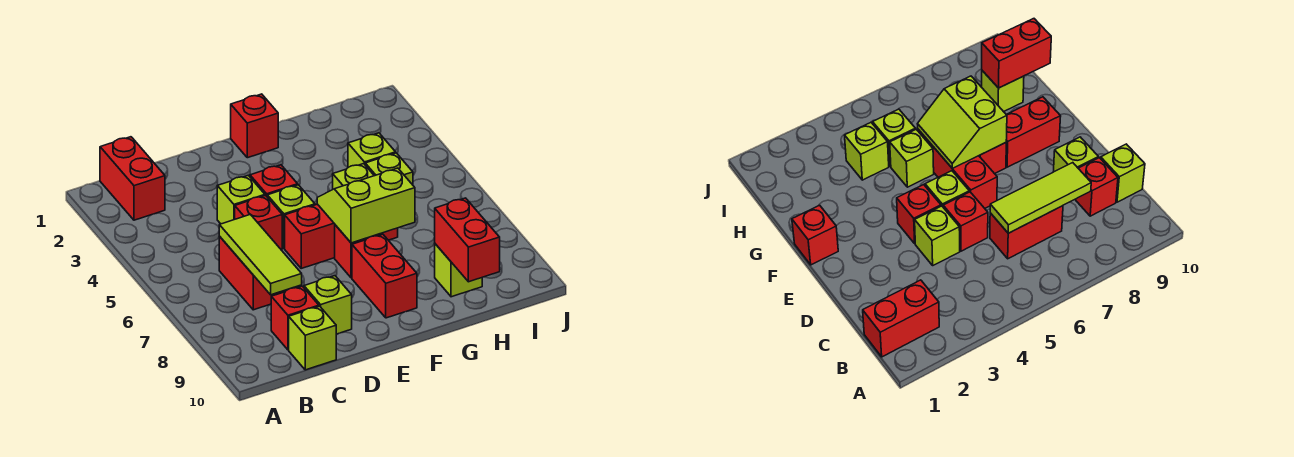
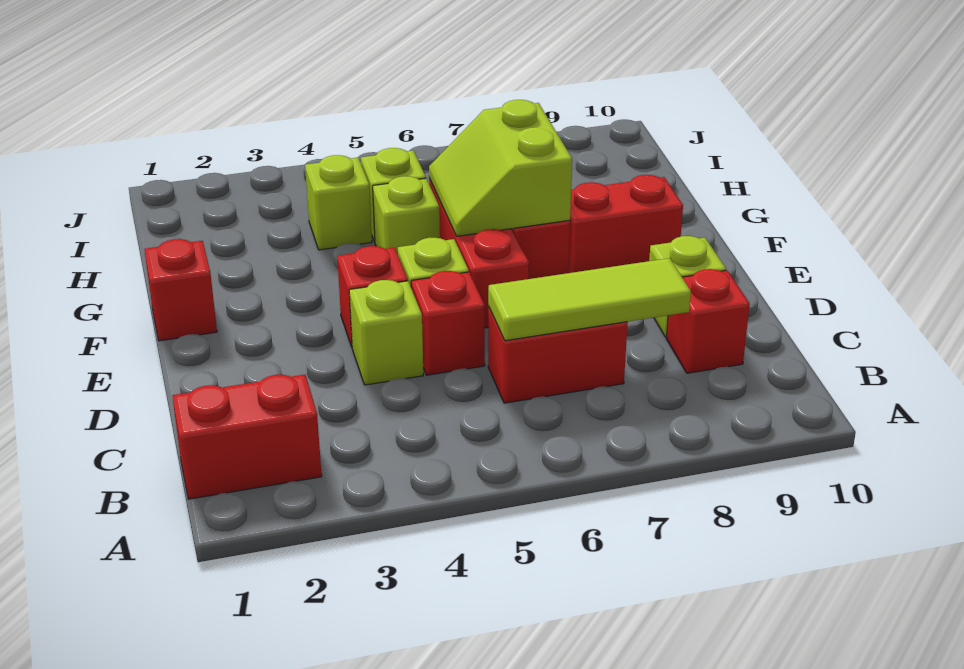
lime 1x1 brick [289,306,336,370] -> none
lime 1x1 brick [435,244,482,297] -> none
red 1x2 brick [435,198,500,282] -> none

